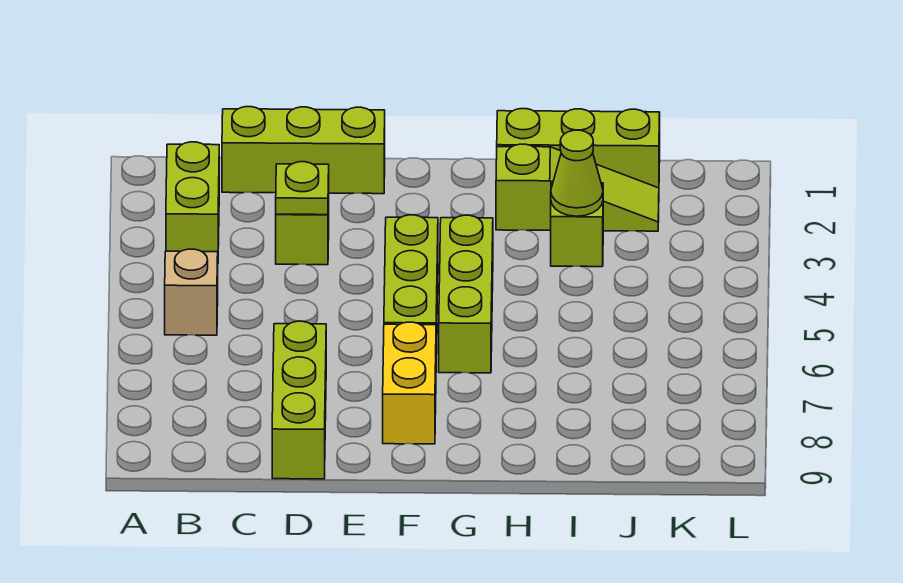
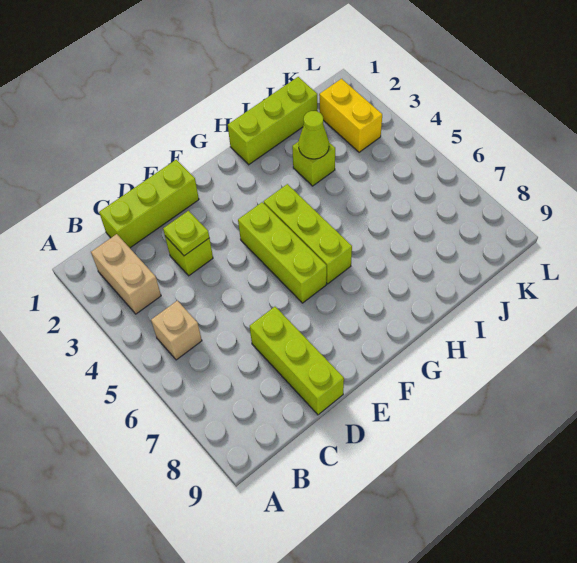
lime 1x2 brick [166,142,219,252] -> tan 1x2 brick [91,234,161,314]
yellow 1x2 brick [383,322,436,444] -> yellow 1x2 brick moved to [319,79,382,152]
lime 1x3 slope [496,144,659,231] -> none

